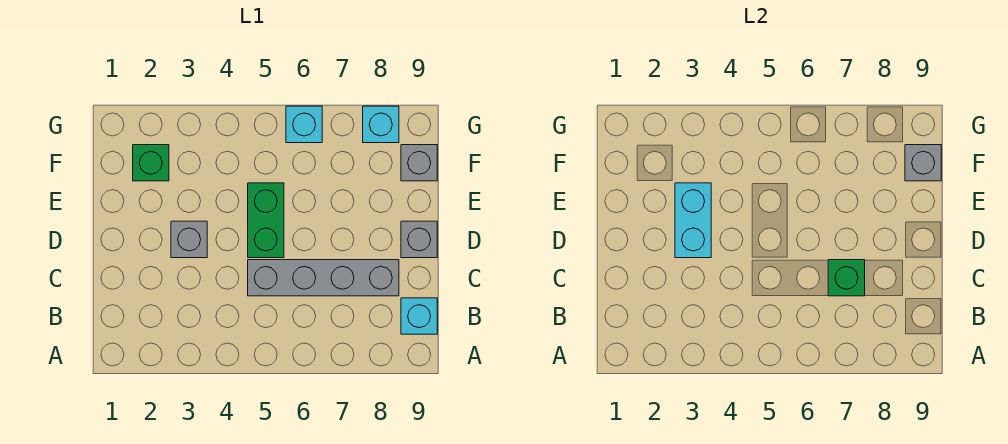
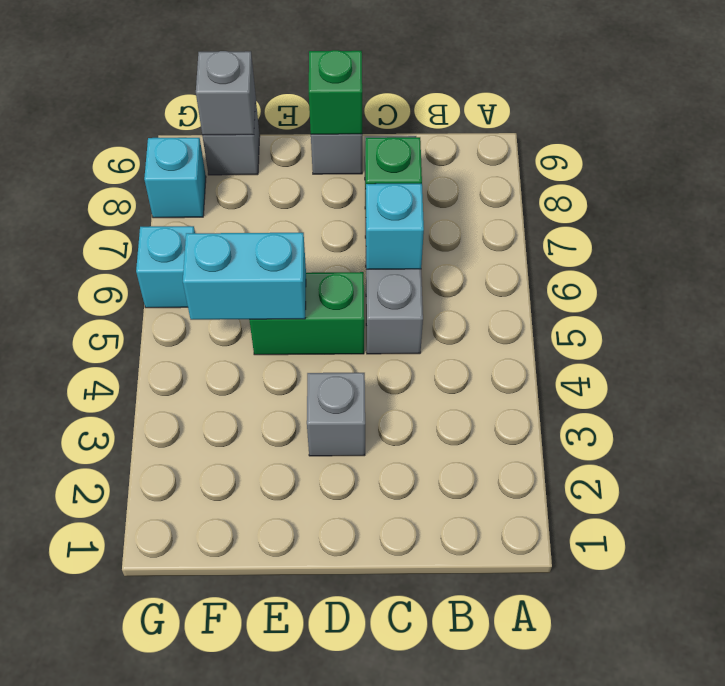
cyan 1x1 brick [401,298,437,334] -> cyan 1x1 brick moved to [366,184,424,269]
cyan 1x2 brick [675,183,711,258] -> cyan 1x2 brick moved to [183,233,306,320]
green 1x1 brick [133,145,169,181] -> green 1x1 brick moved to [309,50,362,134]

